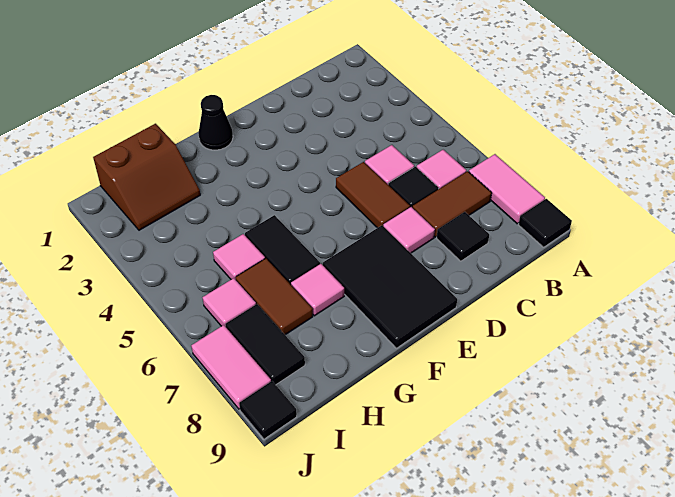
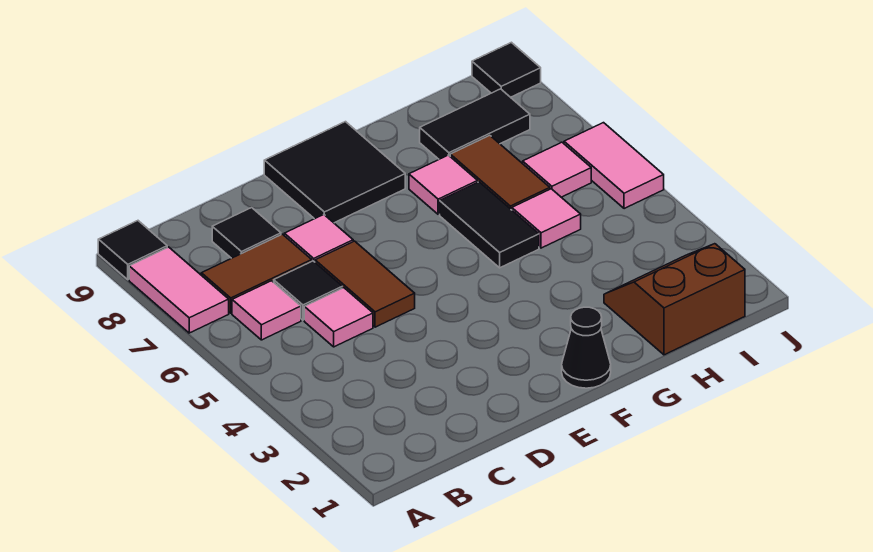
black 2x3 tile [323,225,457,348] -> black 2x2 tile [264,122,405,223]
black 1x2 tile [225,304,305,385] -> black 1x2 tile turned to [420,89,530,159]
pink 1x2 tile [191,325,271,409] -> pink 1x2 tile moved to [564,123,664,209]

